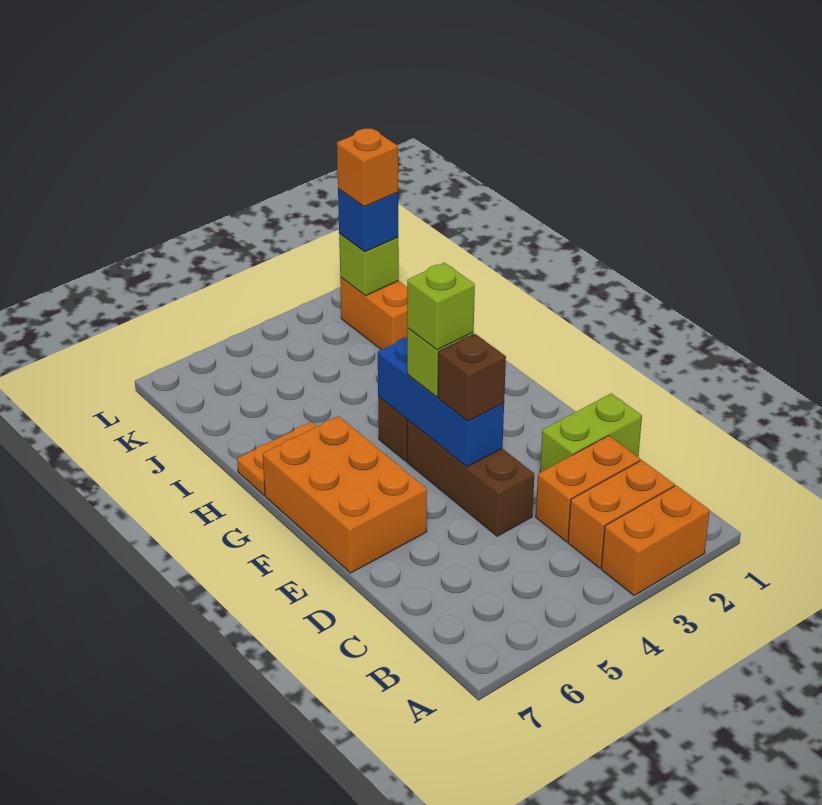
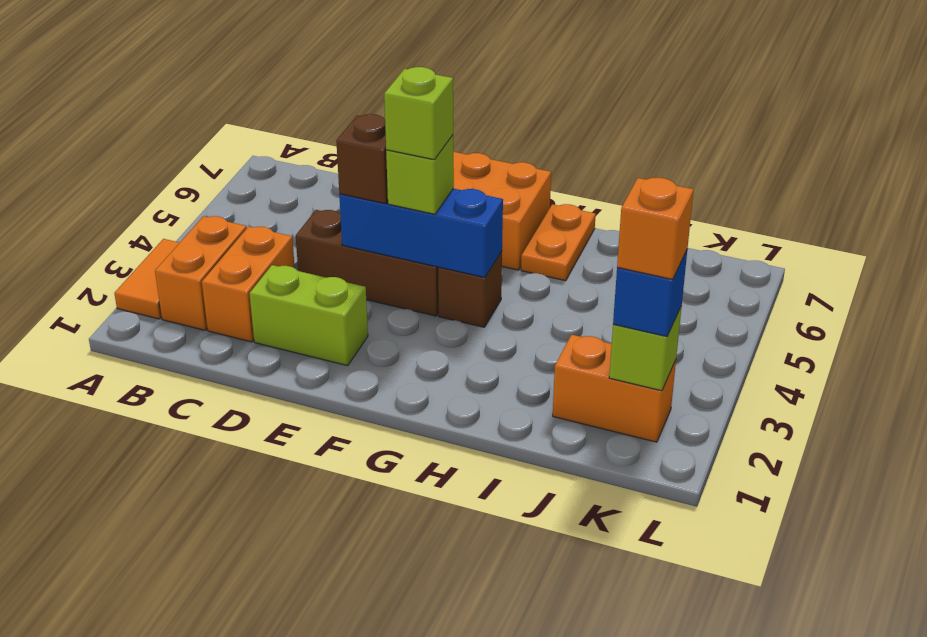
orange 1x2 brick [601,485,710,596] -> orange 1x2 tile [114,239,180,319]
lime 1x2 brick [540,393,642,472] -> lime 1x2 brick turned to [249,265,368,366]

